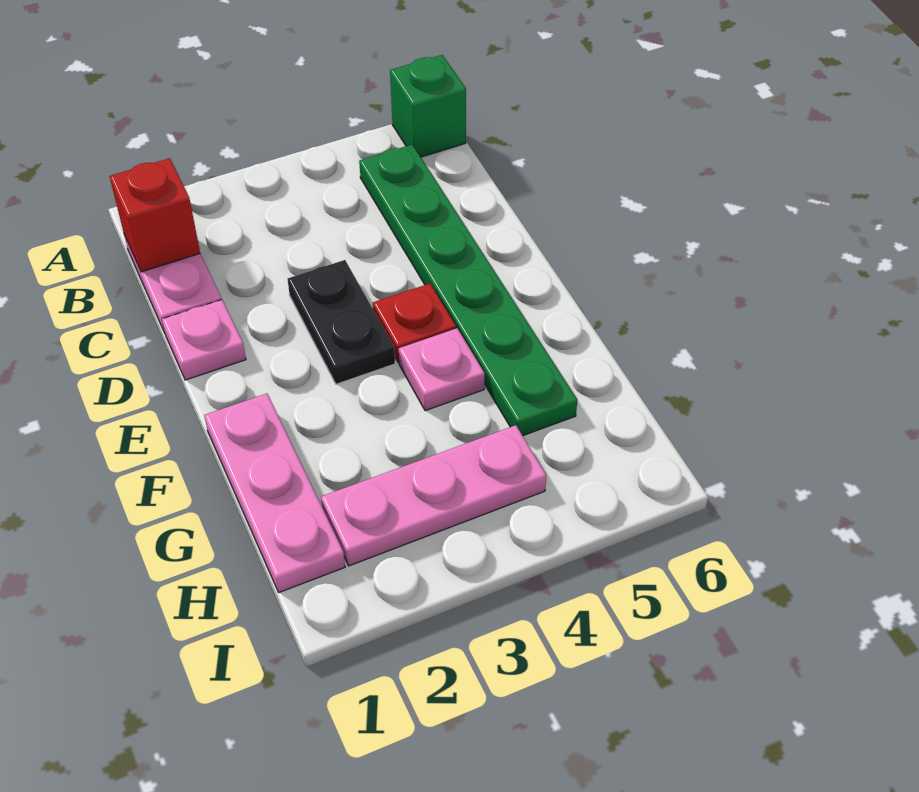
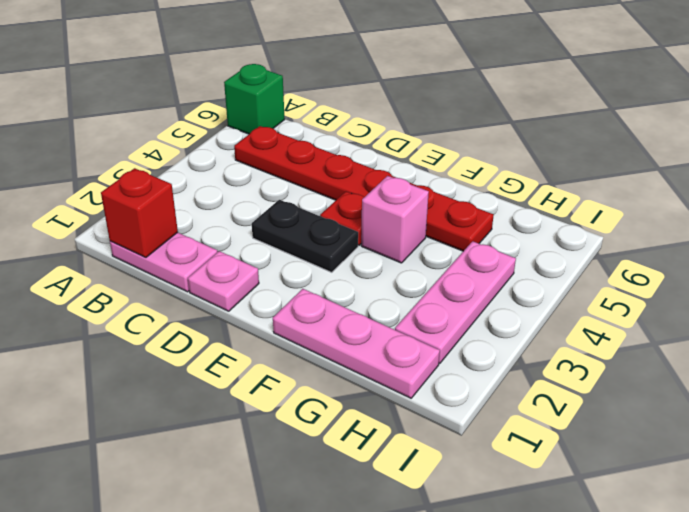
green 1x6 plate [359,145,577,436] -> red 1x6 plate [234,126,494,251]
pink 1x1 plate [399,328,485,411] -> pink 1x1 brick [361,176,429,263]

